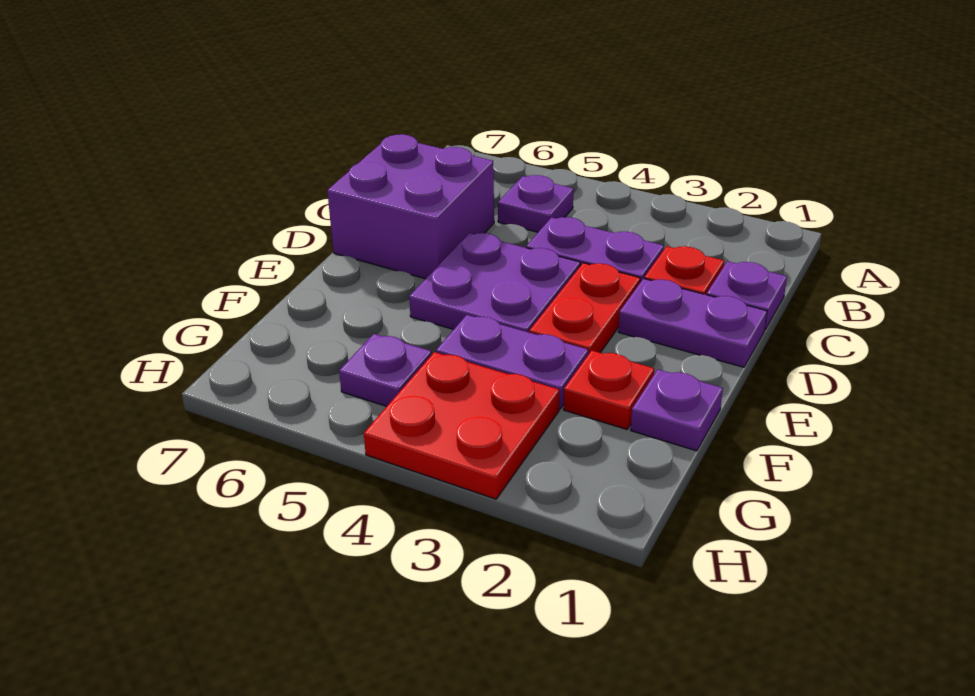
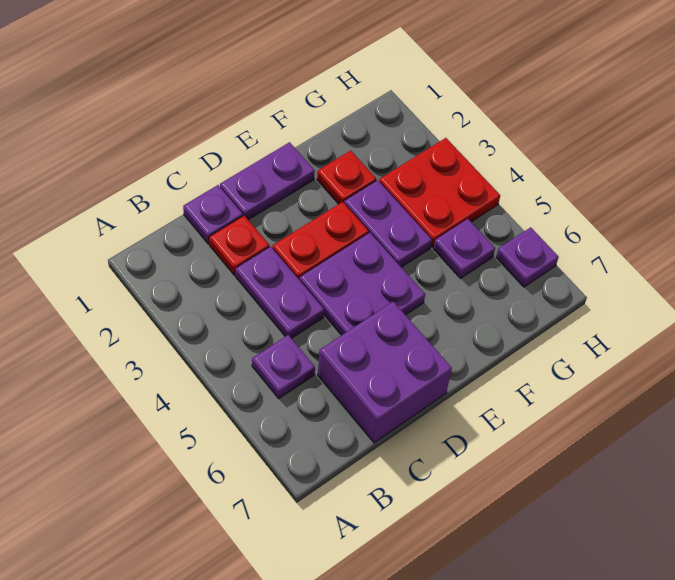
purple 1x2 plate [618,279,767,367] -> purple 1x2 plate turned to [220,142,315,220]
purple 1x1 plate [631,370,723,451] -> purple 1x1 plate moved to [496,227,559,287]

